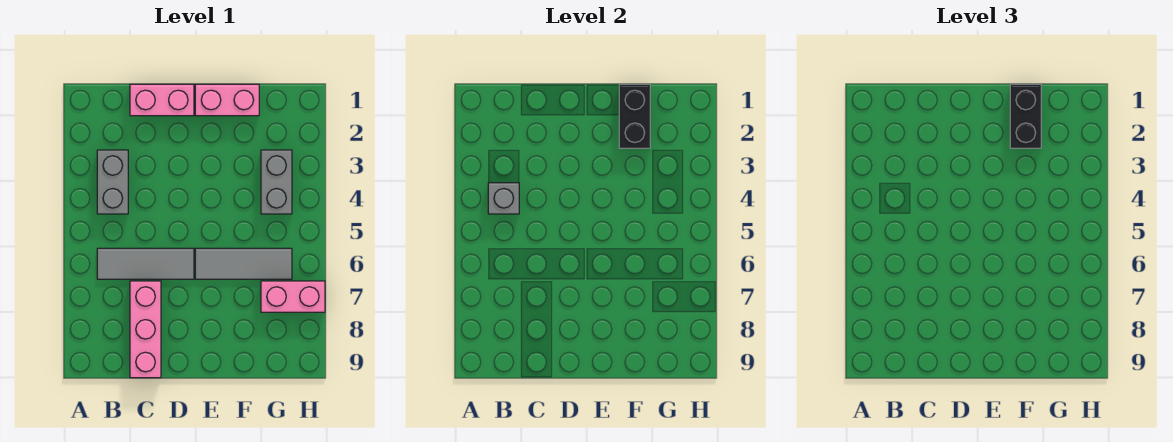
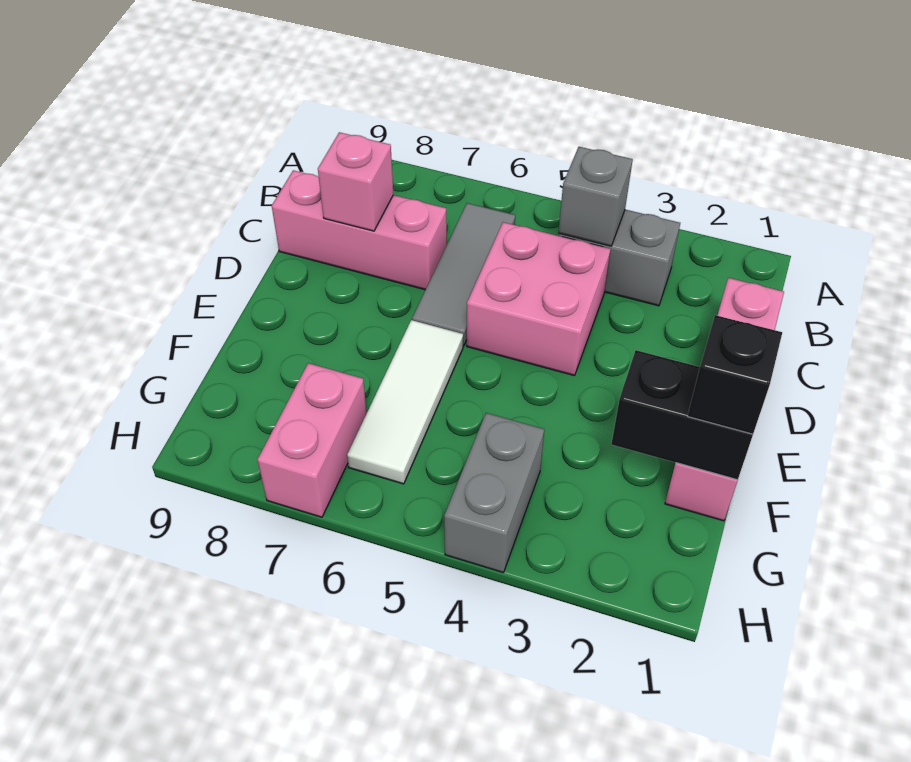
none -> pink 2x2 brick [467,222,611,376]
none -> pink 1x1 brick [318,132,393,231]
grey 1x3 tile [195,248,292,279] -> white 1x3 tile [347,320,463,484]
black 1x2 brick [1010,84,1041,148] -> black 1x1 brick [688,315,782,434]
grey 1x2 brick [261,150,292,214] -> grey 1x2 brick turned to [444,413,544,573]

